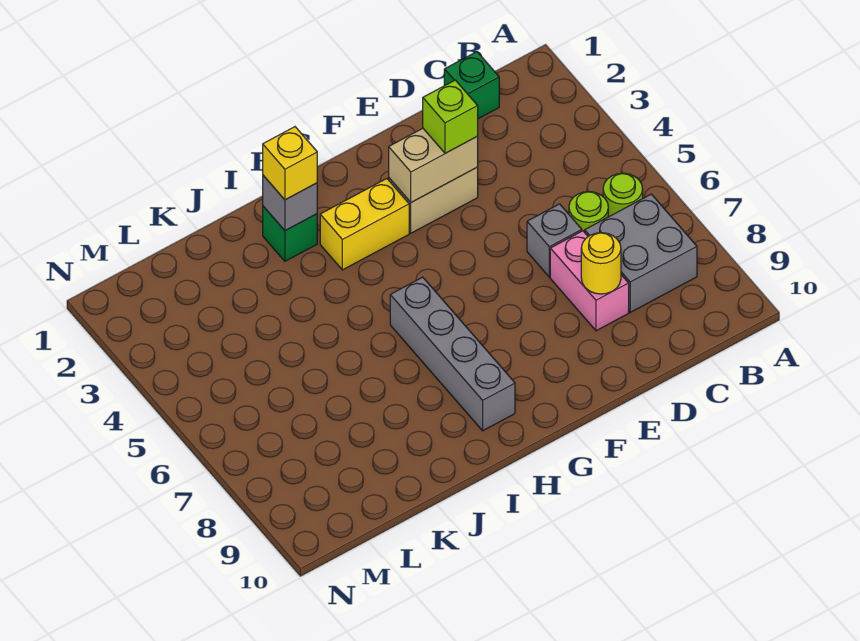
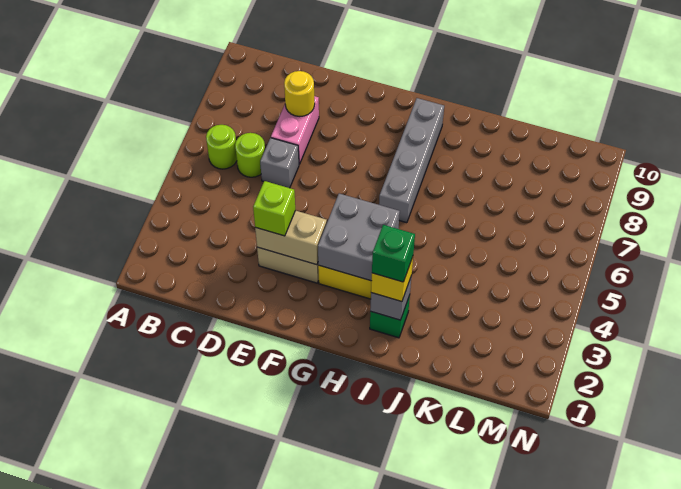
grey 2x2 brick [585,194,697,312] -> grey 2x2 brick moved to [318,194,400,281]
green 1x1 brick [444,52,499,119] -> green 1x1 brick moved to [372,225,415,282]

